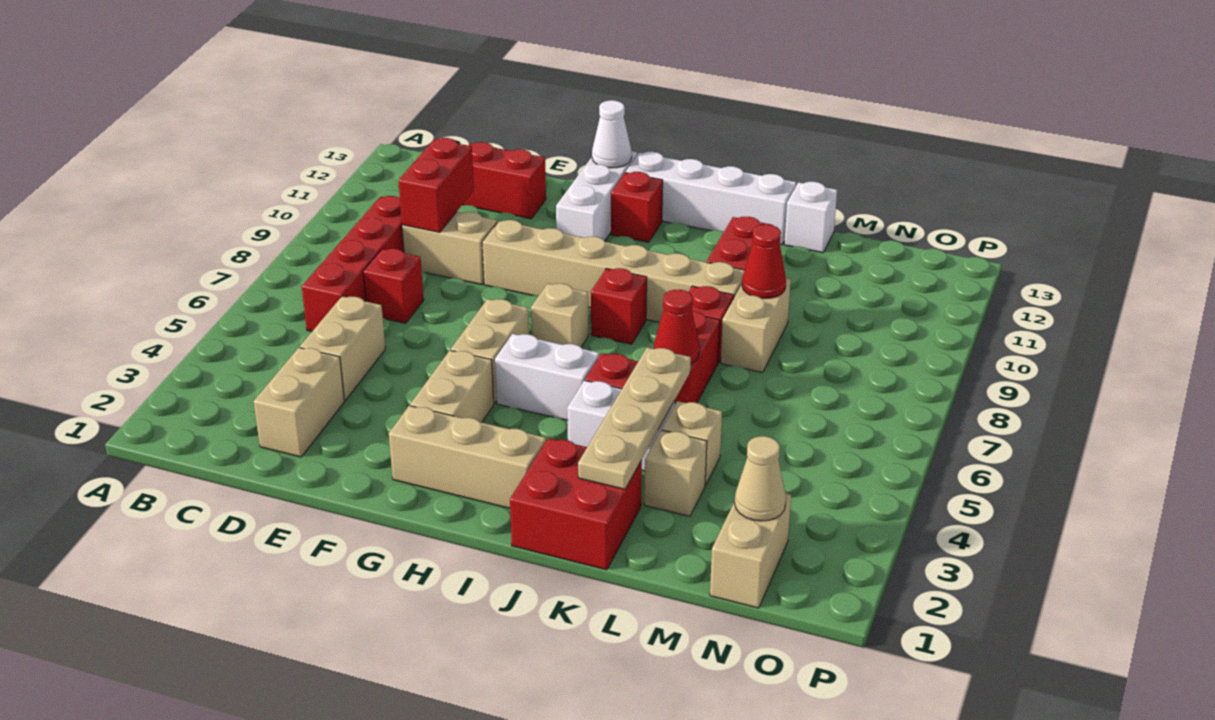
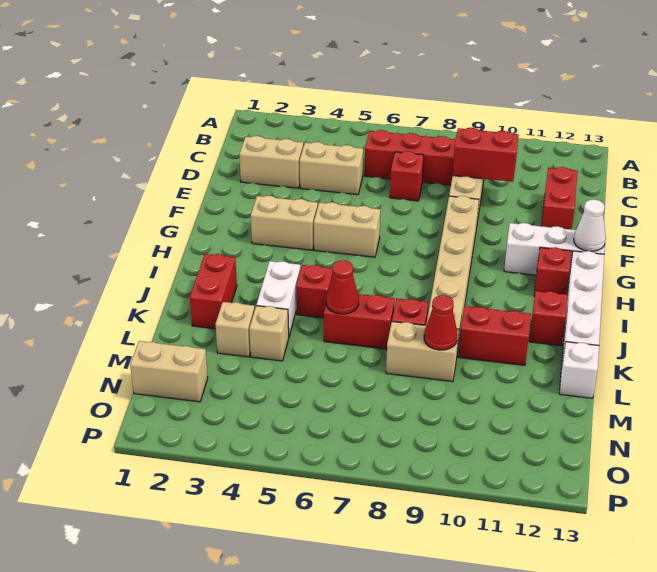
tan 1x3 brick [389,406,546,508] -> none
white 1x2 brick [495,334,599,420] -> none
tan 1x1 brick [531,284,588,347] -> none
red 1x1 brick [591,268,647,344] -> red 1x1 brick moved to [529,291,568,346]
red 2x2 brick [510,438,642,570] -> red 1x2 brick [190,254,237,329]
tan 1x4 plate [578,348,691,489] -> none
tan 1x1 cone [735,436,786,521] -> none

